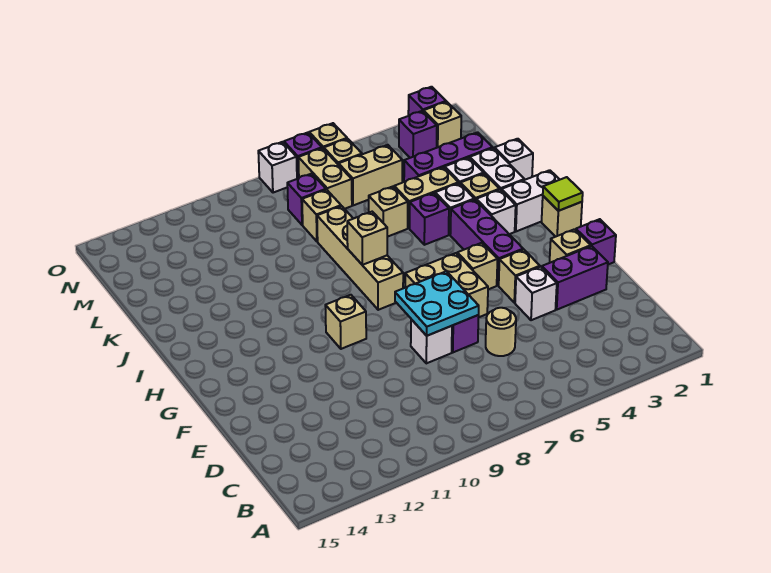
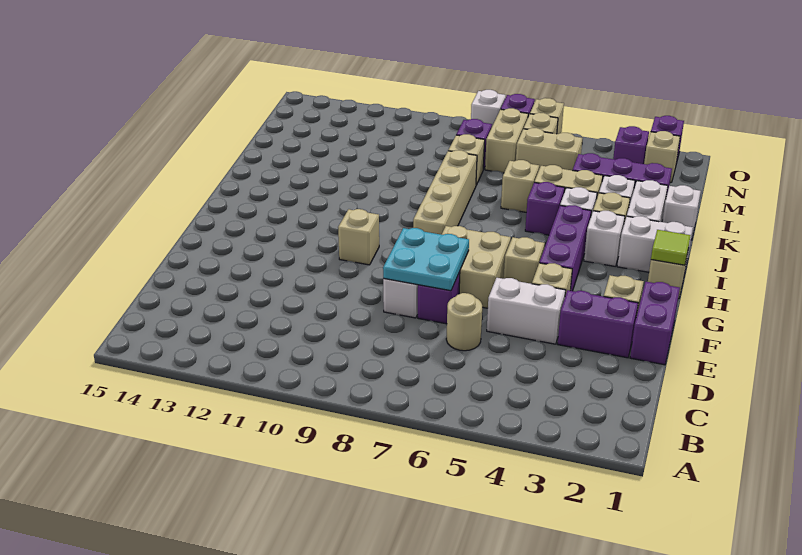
white 1x1 brick [515,267,557,320] -> white 1x2 brick [487,278,566,344]
purple 1x1 brick [576,219,616,264] -> purple 1x2 brick [630,282,680,365]
tan 1x1 brick [347,212,387,265] -> none

